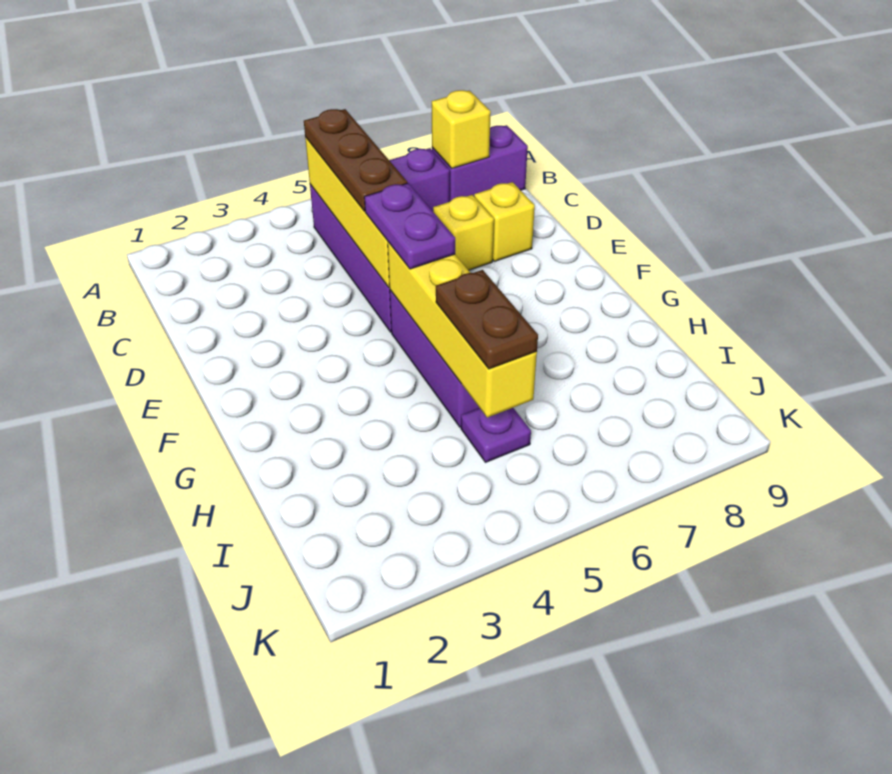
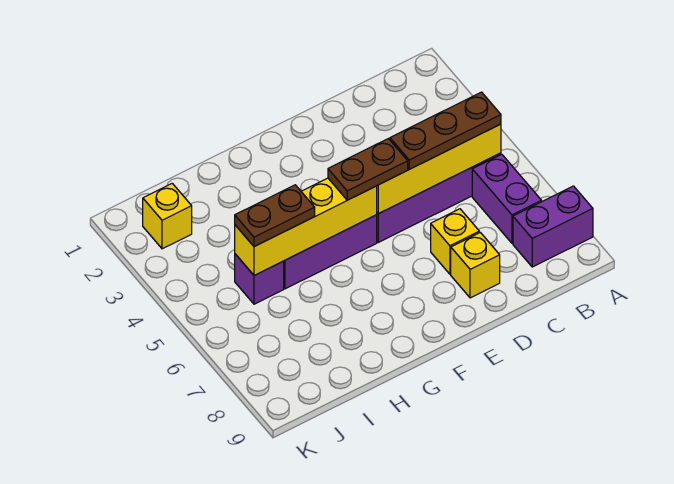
purple 1x2 brick [432,125,528,201] -> purple 1x2 brick turned to [513,186,593,267]
yellow 1x1 brick [432,90,491,168] -> yellow 1x1 brick moved to [143,183,192,249]
purple 1x2 plate [364,183,455,269] -> brown 1x2 plate [328,139,408,200]
purple 1x1 plate [461,408,531,462] -> purple 1x1 brick [235,254,284,304]

